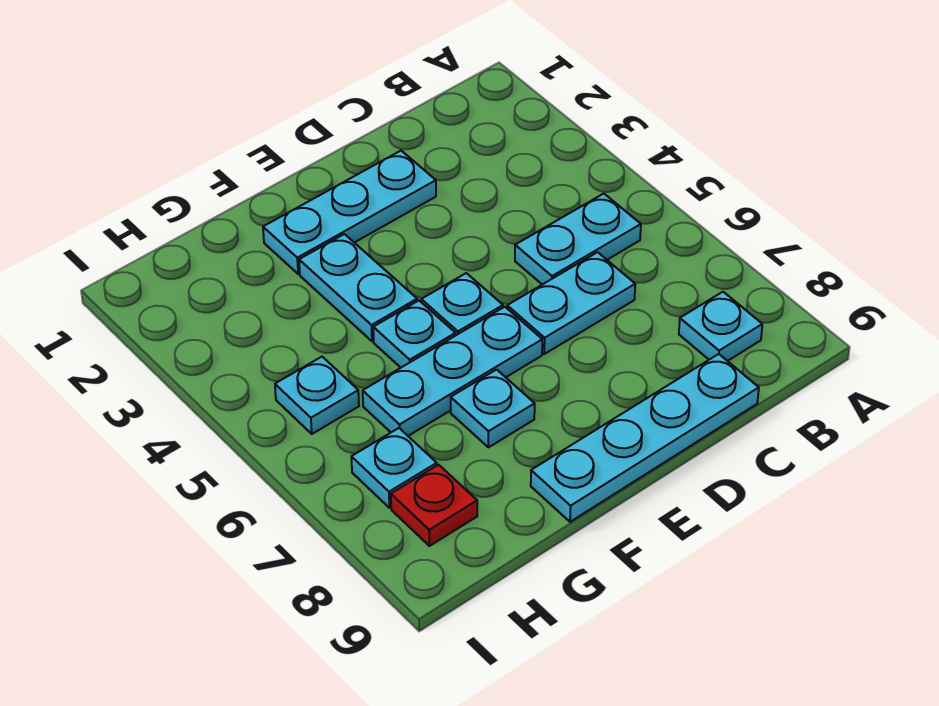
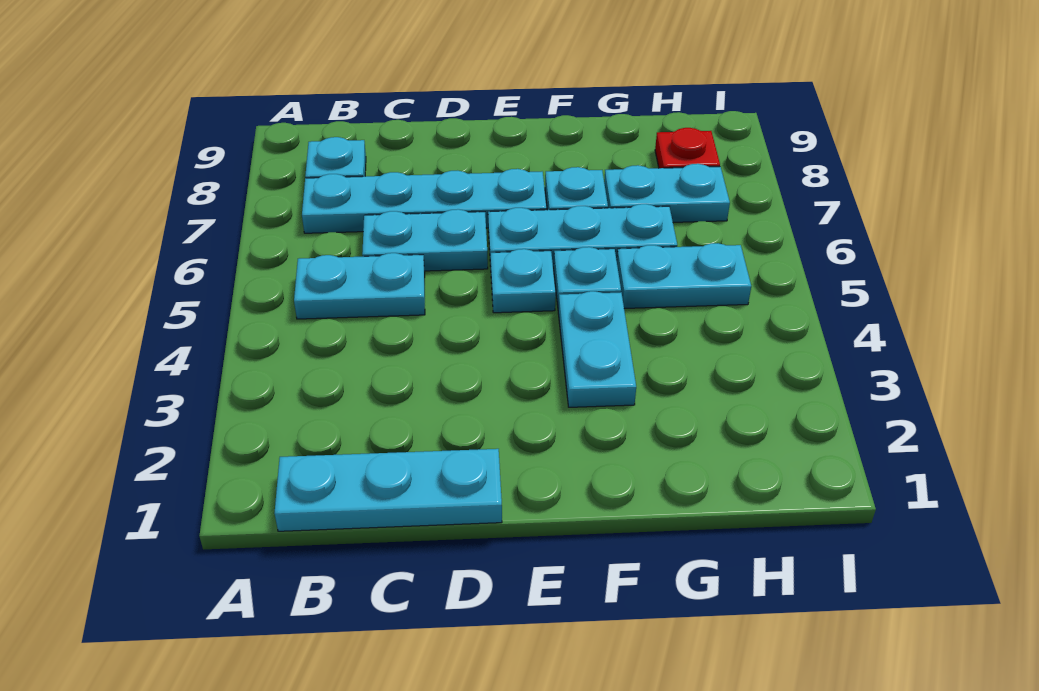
cyan 1x4 plate [531,354,759,522] -> cyan 1x4 plate moved to [302,169,547,233]
cyan 1x3 plate [263,151,436,274] -> cyan 1x3 plate moved to [275,449,502,531]
cyan 1x1 plate [275,357,359,434] -> cyan 1x2 plate [617,243,751,309]
cyan 1x1 plate [351,428,437,508] -> cyan 1x2 plate [604,164,730,222]

